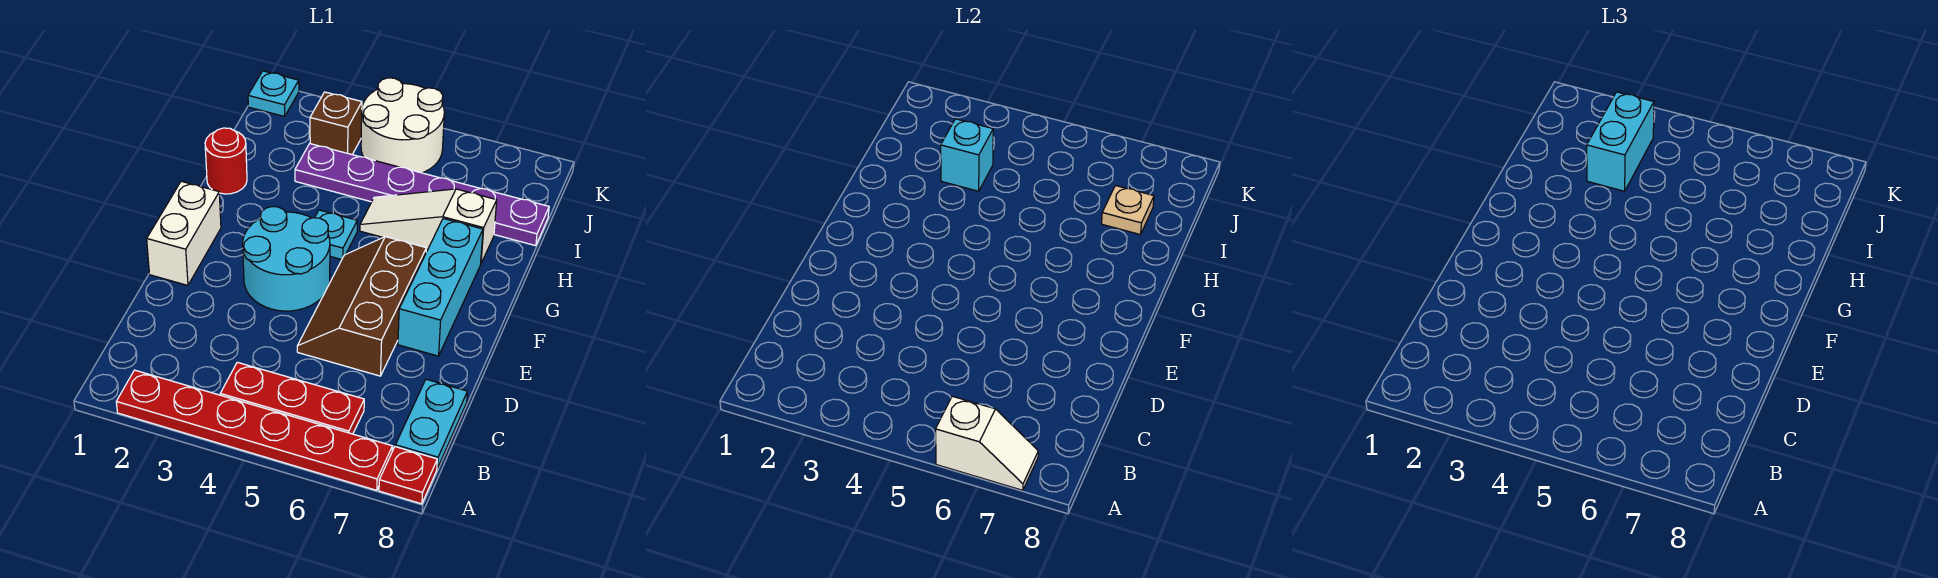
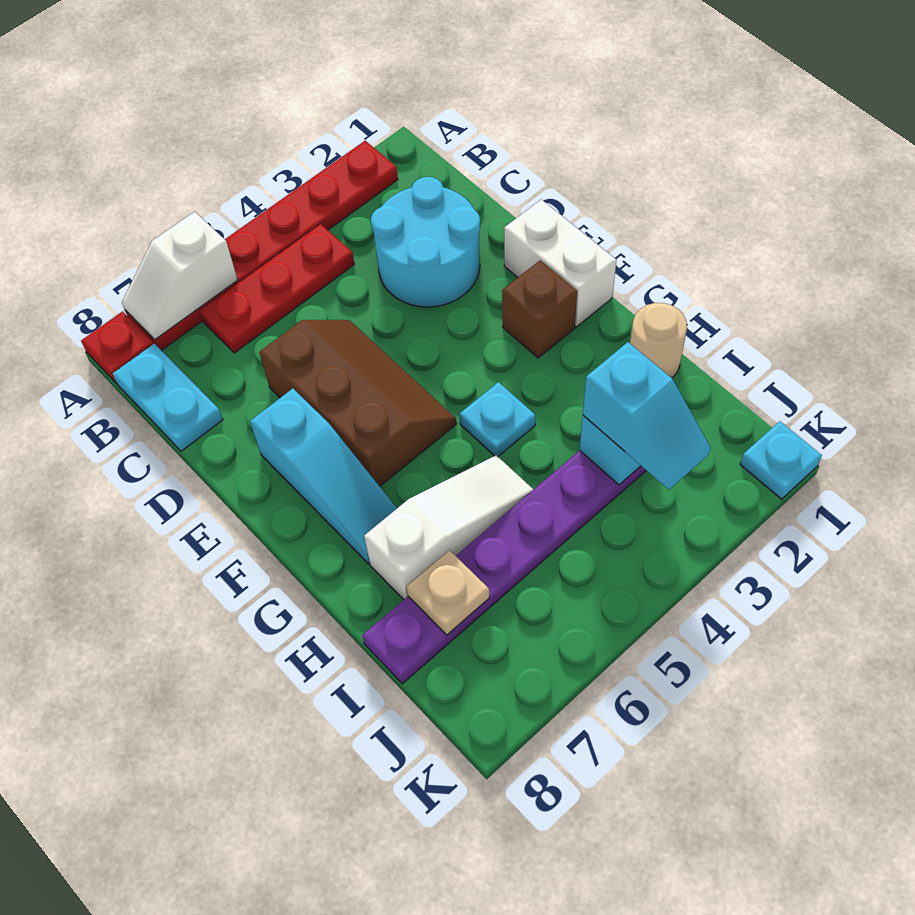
cyan 2x2 round brick [243,207,330,311] -> cyan 2x2 round brick moved to [371,177,480,307]
cyan 1x3 brick [398,219,483,356] -> cyan 1x3 slope [250,389,397,564]
red 1x1 round brick [205,128,247,194] -> tan 1x1 round brick [630,303,687,378]
cyan 1x2 brick [1587,92,1654,191] -> cyan 1x2 slope [583,342,711,490]
brown 1x1 brick [310,92,362,155] -> brown 1x1 brick moved to [502,260,577,358]
white 2x2 round brick [361,78,444,173] -> none

